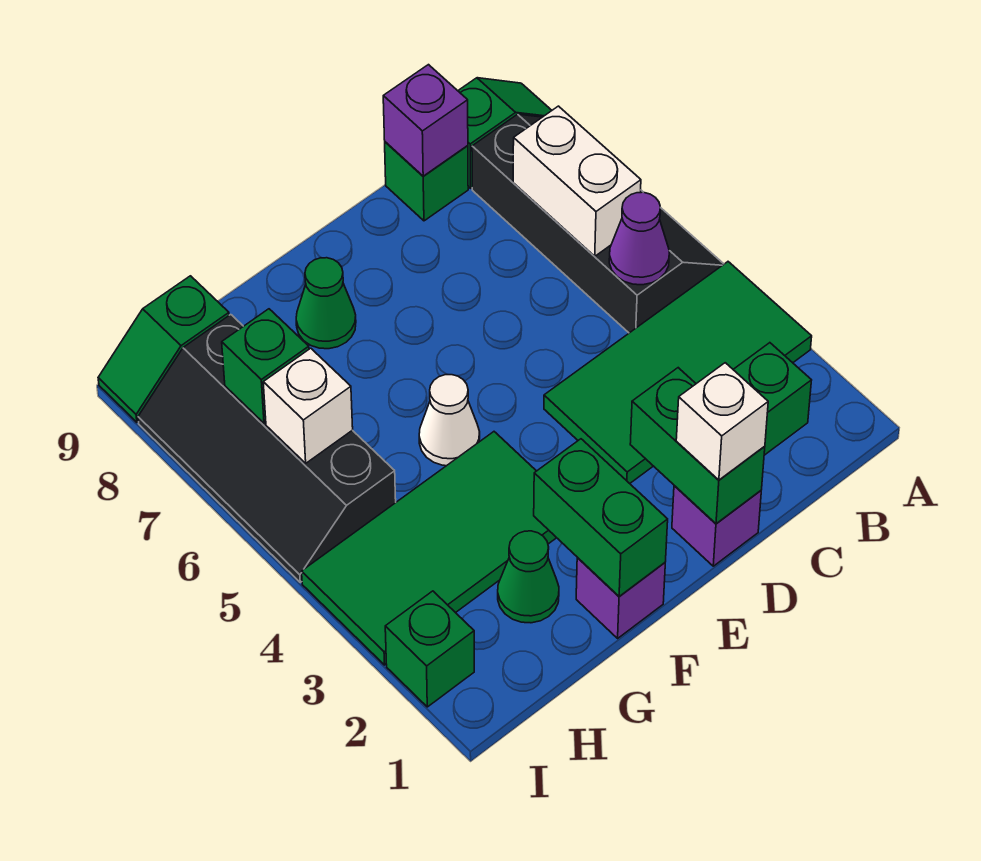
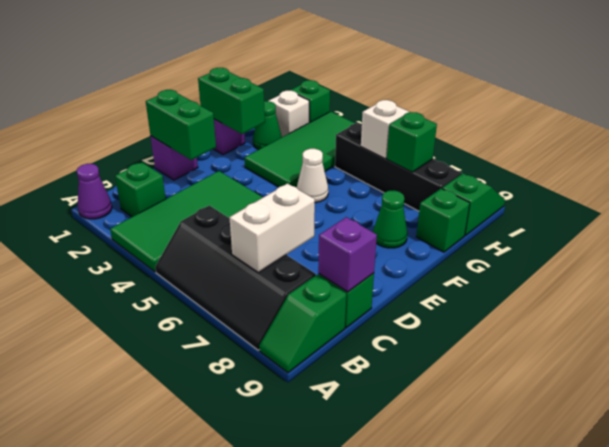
purple 1x1 cone [609,192,669,285] -> purple 1x1 cone moved to [77,164,112,219]
white 1x2 brick [513,106,641,256] -> white 1x2 brick turned to [229,184,315,273]
white 1x1 brick [676,363,768,480] -> white 1x1 brick moved to [269,91,309,137]
none -> green 1x1 brick [416,188,470,252]

